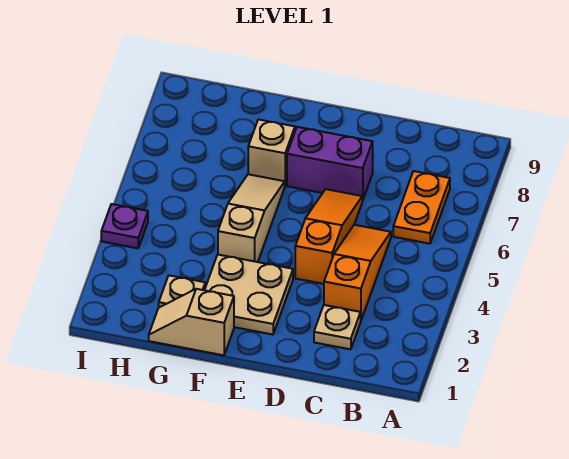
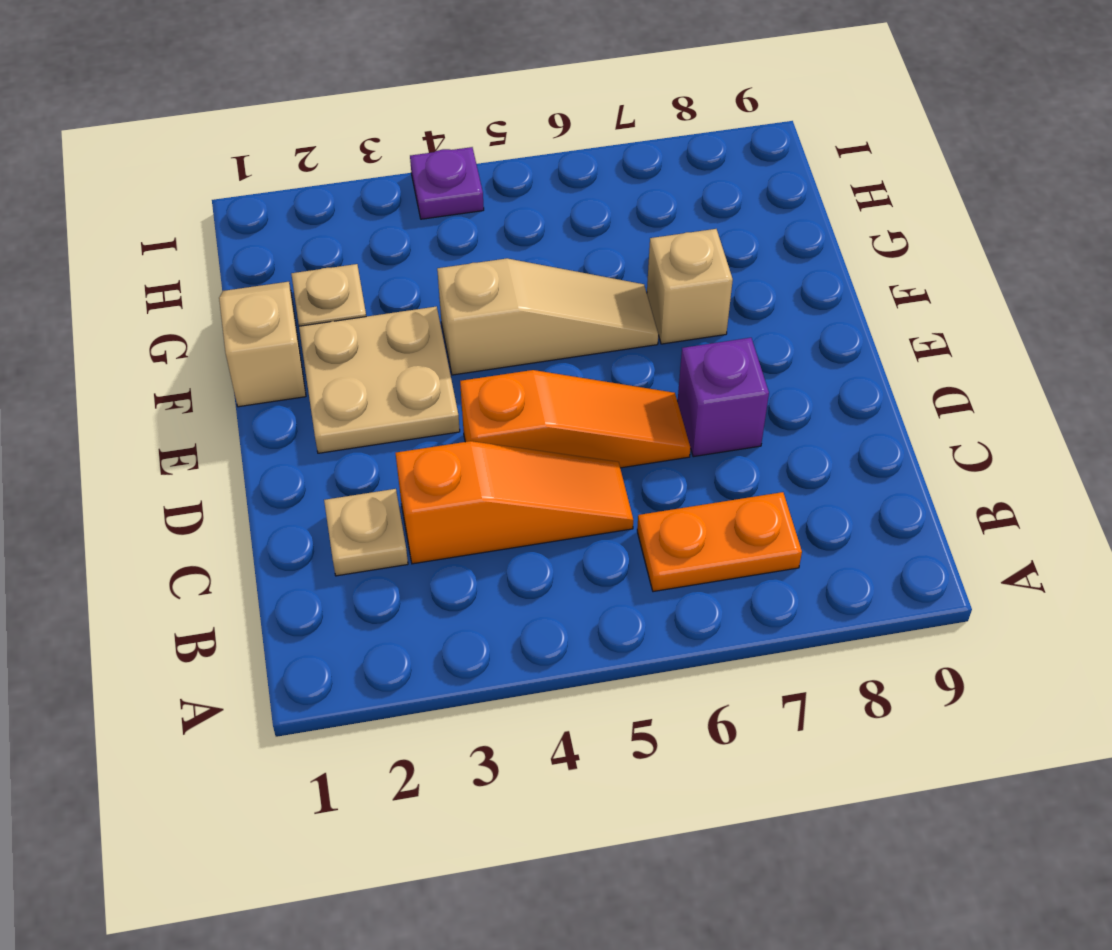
purple 1x2 brick [287,127,373,201] -> purple 1x1 brick [677,338,769,457]

